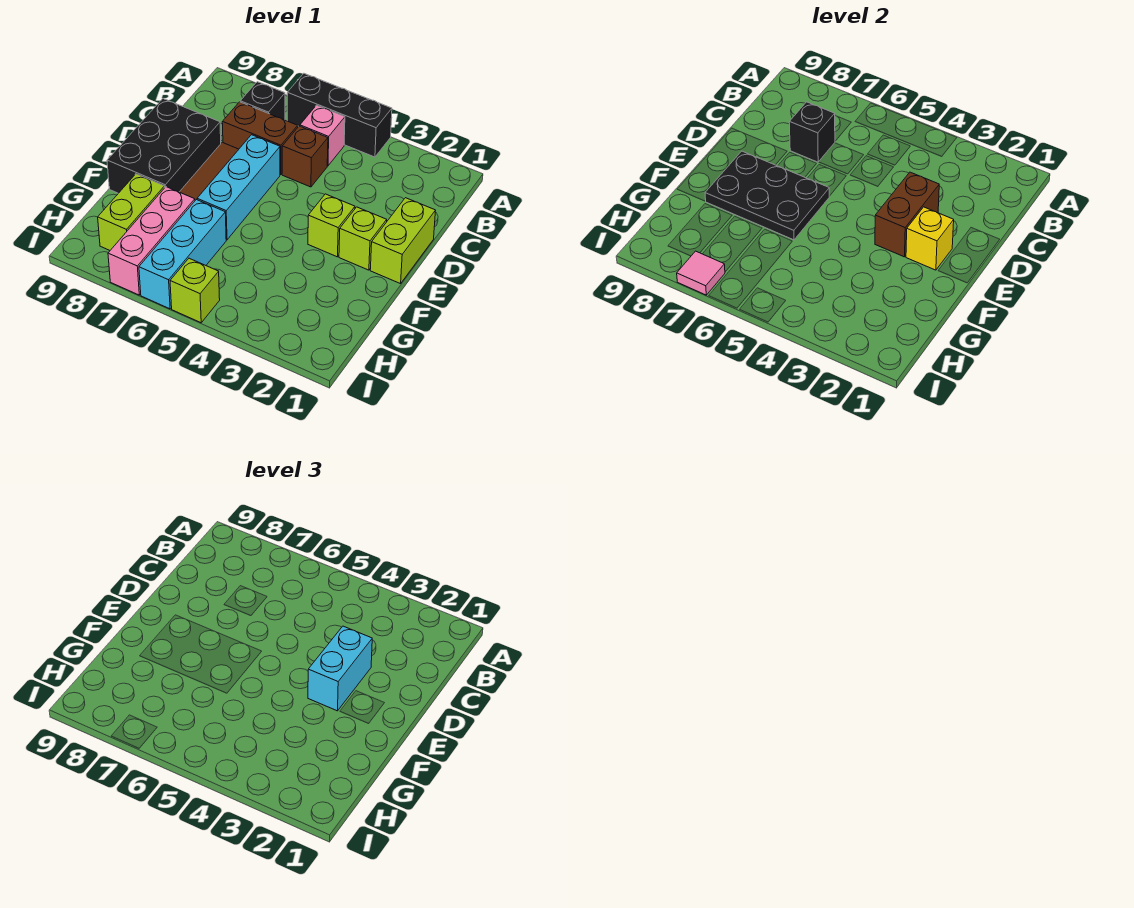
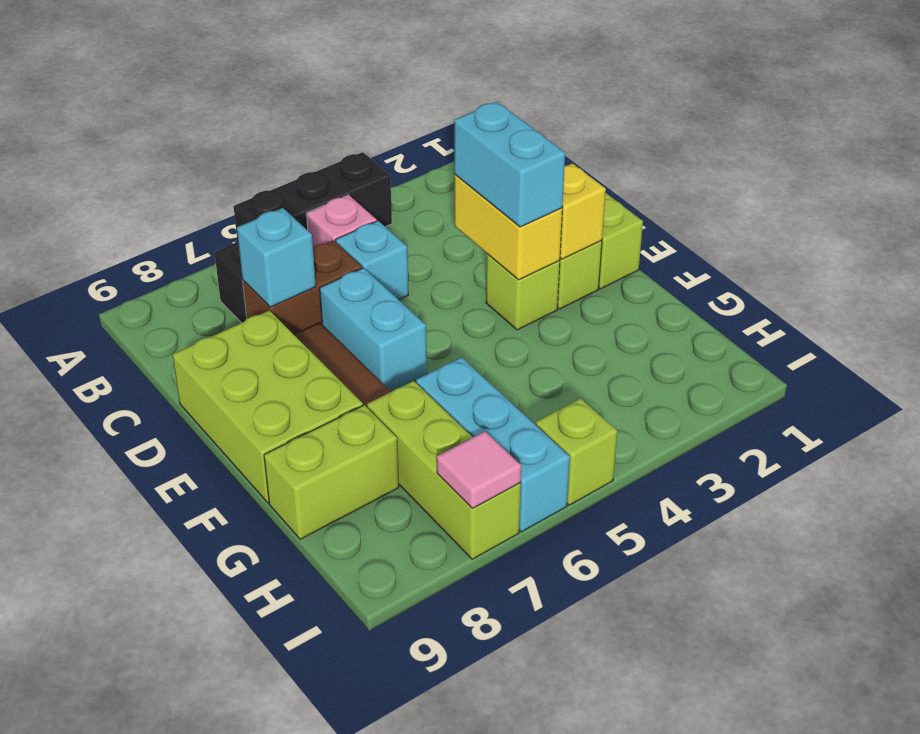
brown 1x1 brick [282,126,328,187] -> cyan 1x1 brick [336,221,408,300]
black 1x1 brick [789,102,835,162] -> cyan 1x1 brick [237,208,316,307]
brown 1x2 brick [875,172,939,257] -> yellow 1x2 brick [454,175,562,280]
cyan 1x3 brick [197,135,280,240] -> cyan 1x2 brick [320,268,427,392]
black 2x3 brick [107,99,221,193] -> lime 2x3 brick [172,310,363,503]
black 2x3 plate [705,151,829,240] -> none
pink 1x3 brick [108,187,195,295] -> lime 1x3 brick [367,381,521,559]
lime 1x2 brick [98,174,165,250] -> lime 1x2 brick turned to [264,405,399,539]

